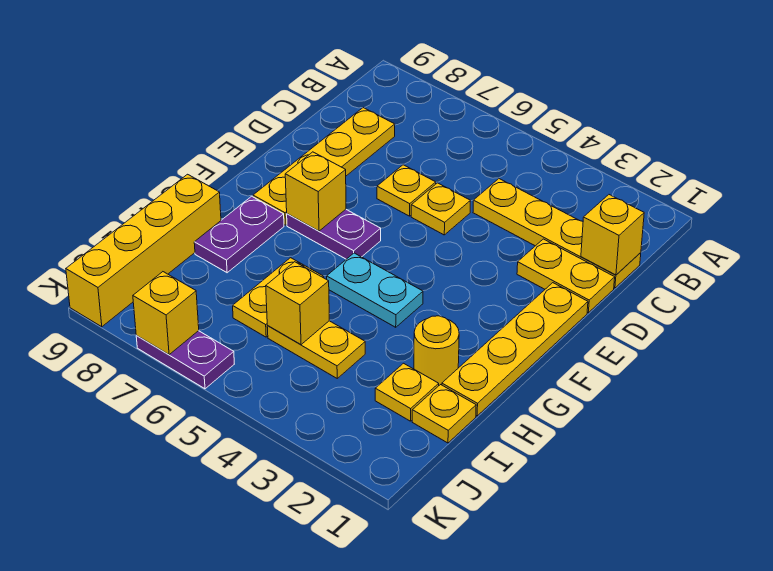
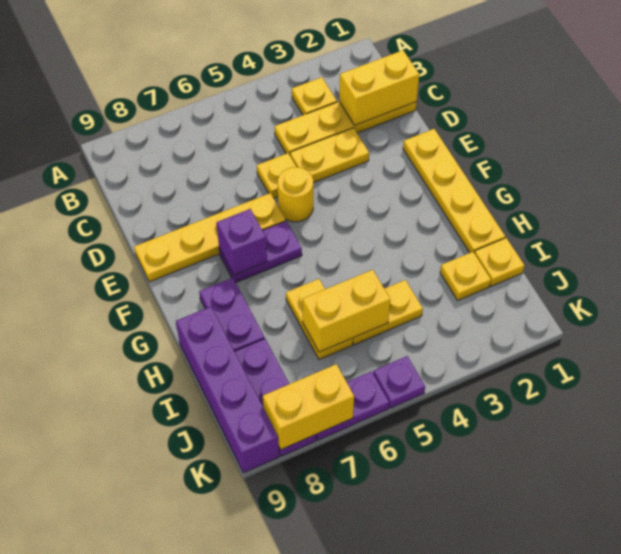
yellow 1x1 brick [581,195,644,275] -> yellow 1x2 brick [339,50,419,126]
yellow 1x4 plate [253,108,395,225] -> yellow 1x4 plate turned to [134,193,286,282]
yellow 1x2 plate [517,239,615,313] -> yellow 1x2 plate moved to [290,128,369,183]
yellow 1x1 plate [377,165,436,216] -> yellow 1x1 plate moved to [292,77,337,115]
yellow 1x1 brick [285,152,346,231] -> purple 1x1 brick [216,209,267,275]
cyan 1x2 plate [327,253,423,327] -> none
yellow 1x1 round brick [414,316,459,385] -> yellow 1x1 round brick moved to [278,167,313,222]
yellow 1x4 brick [66,174,221,327] -> purple 1x4 brick [176,307,279,473]
yellow 1x1 brick [266,262,329,345] -> yellow 1x2 brick [302,270,390,352]
none -> purple 1x3 plate [234,339,316,456]
none -> purple 1x1 plate [373,356,425,408]
yellow 1x1 brick [133,272,199,355] -> yellow 1x2 brick [263,364,354,449]

